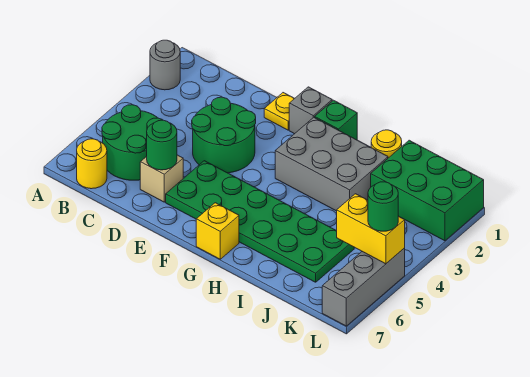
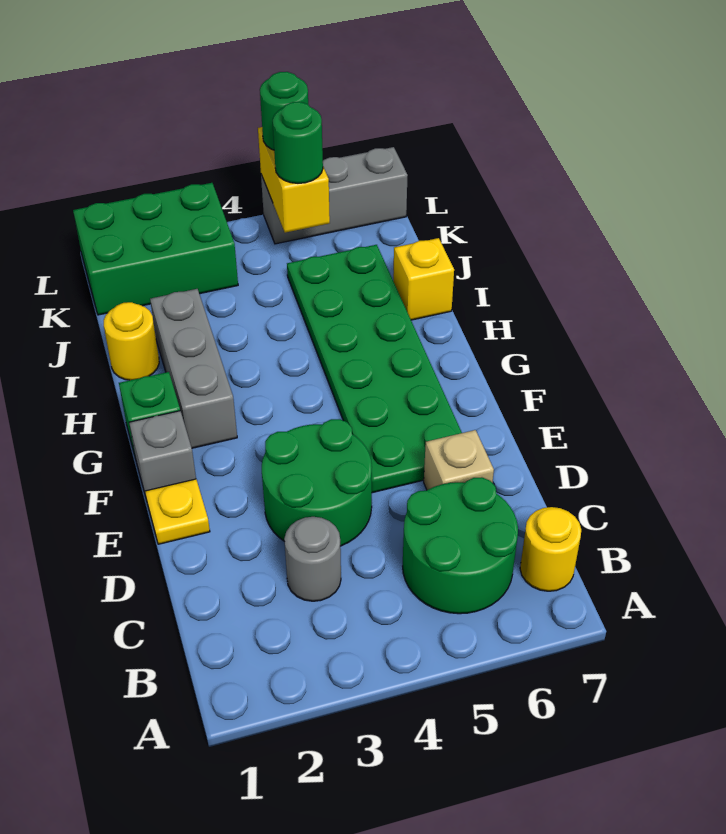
grey 1x1 round brick [150,40,180,90] -> grey 1x1 round brick moved to [284,517,341,601]
green 1x1 round brick [147,120,177,170] -> green 1x1 round brick moved to [273,102,323,183]
grey 2x3 brick [275,117,388,211] -> grey 1x3 brick [150,289,237,448]
yellow 1x1 brick [196,203,239,259] -> yellow 1x1 brick moved to [393,238,454,320]
green 2x3 brick [371,140,484,241] -> green 2x3 brick turned to [73,183,238,315]

